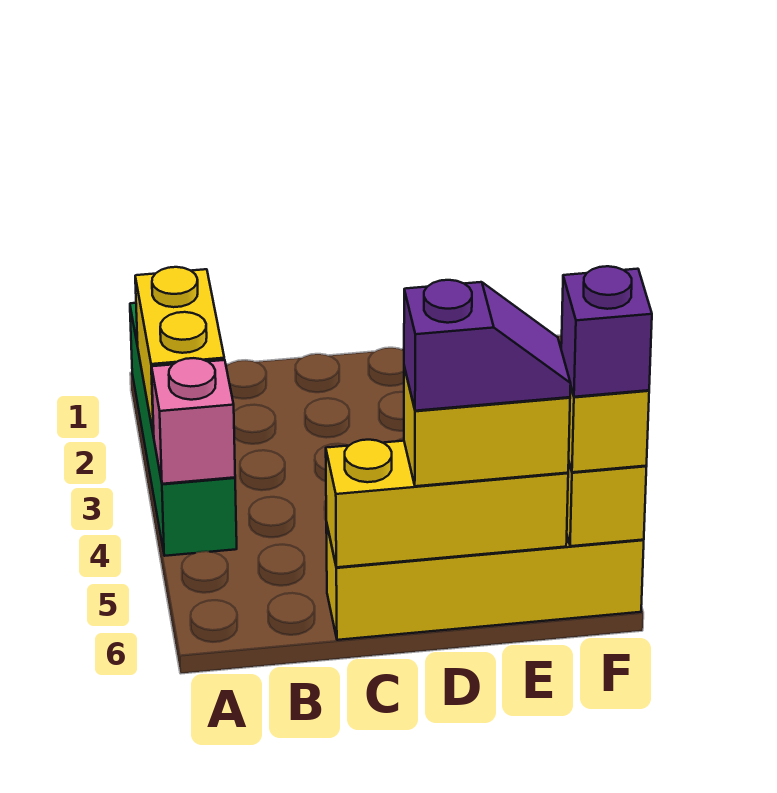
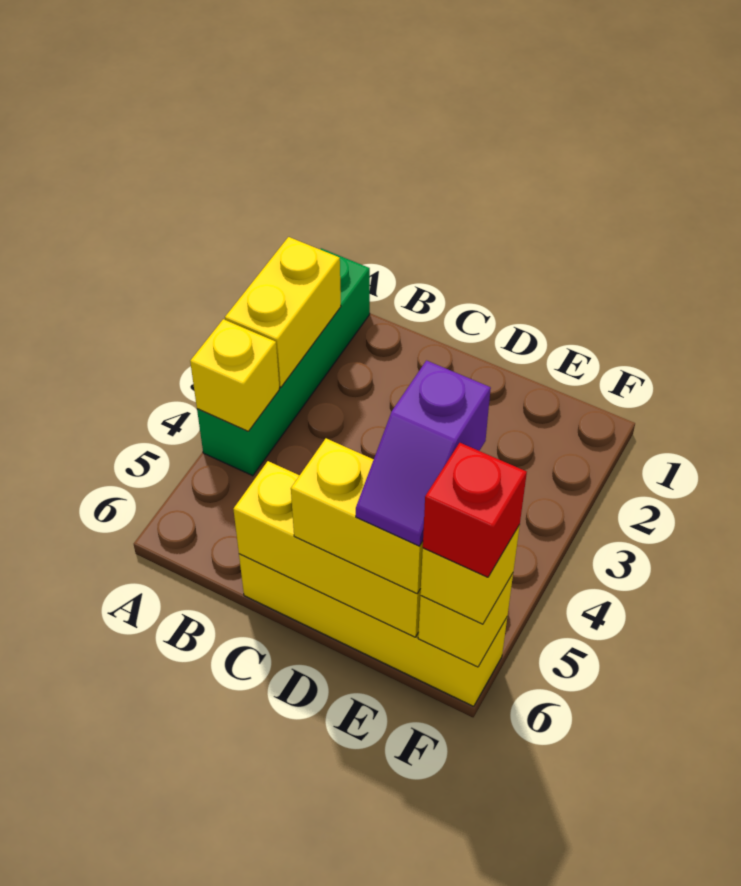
pink 1x1 brick [152,358,235,484] -> yellow 1x1 brick [190,319,279,431]
purple 1x2 slope [404,280,571,411] -> purple 1x2 slope turned to [356,361,491,546]
purple 1x1 brick [561,266,652,397] -> red 1x1 brick [423,443,527,577]

